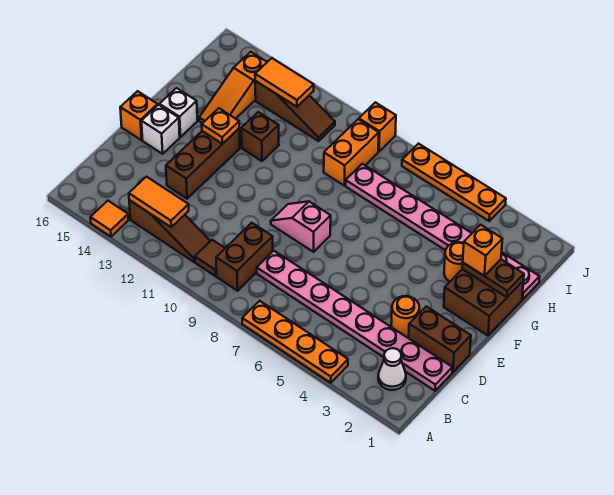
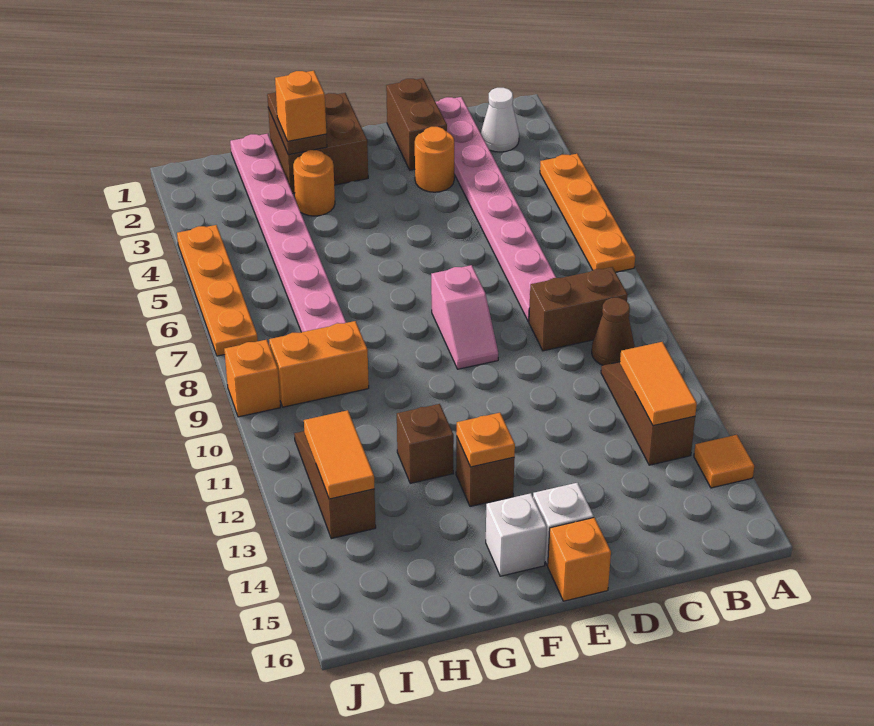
brown 1x1 tile [195,240,225,276] -> brown 1x1 cone [592,298,635,365]
brown 1x3 brick [166,129,240,199] -> brown 1x1 brick [456,436,515,507]
orange 1x3 slope [199,52,267,123] -> none

